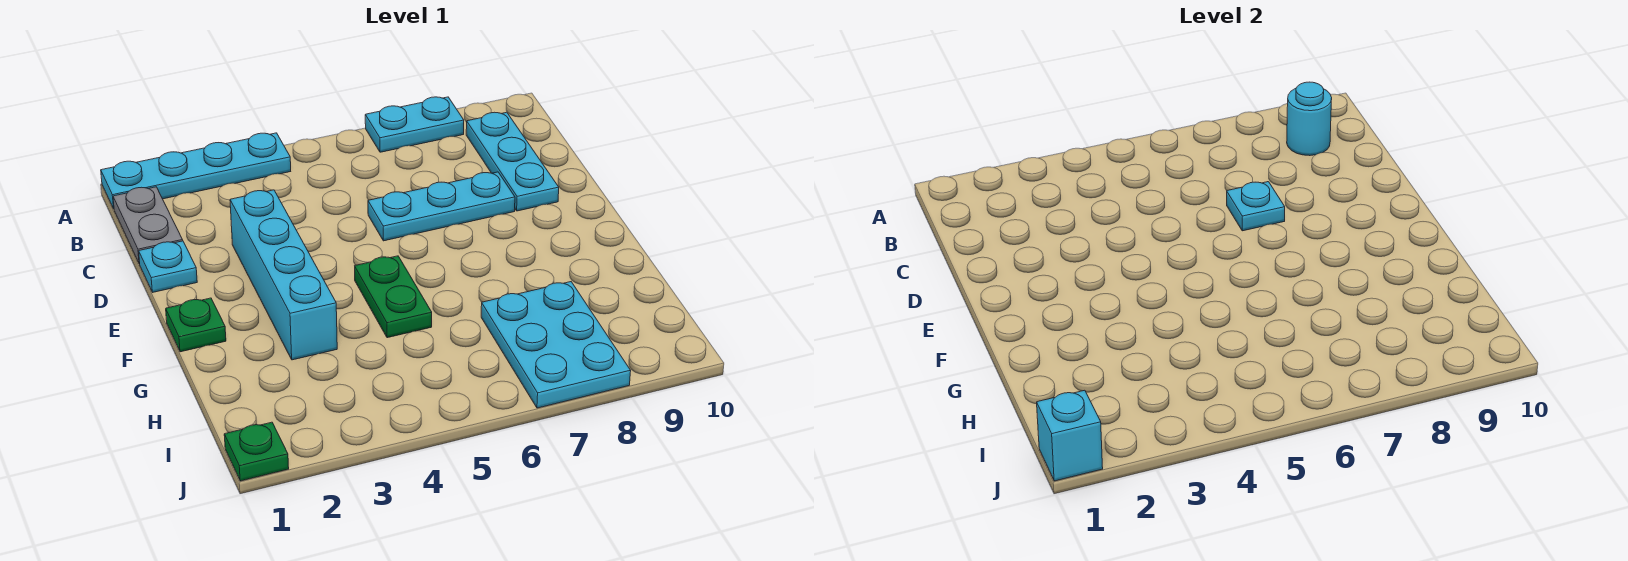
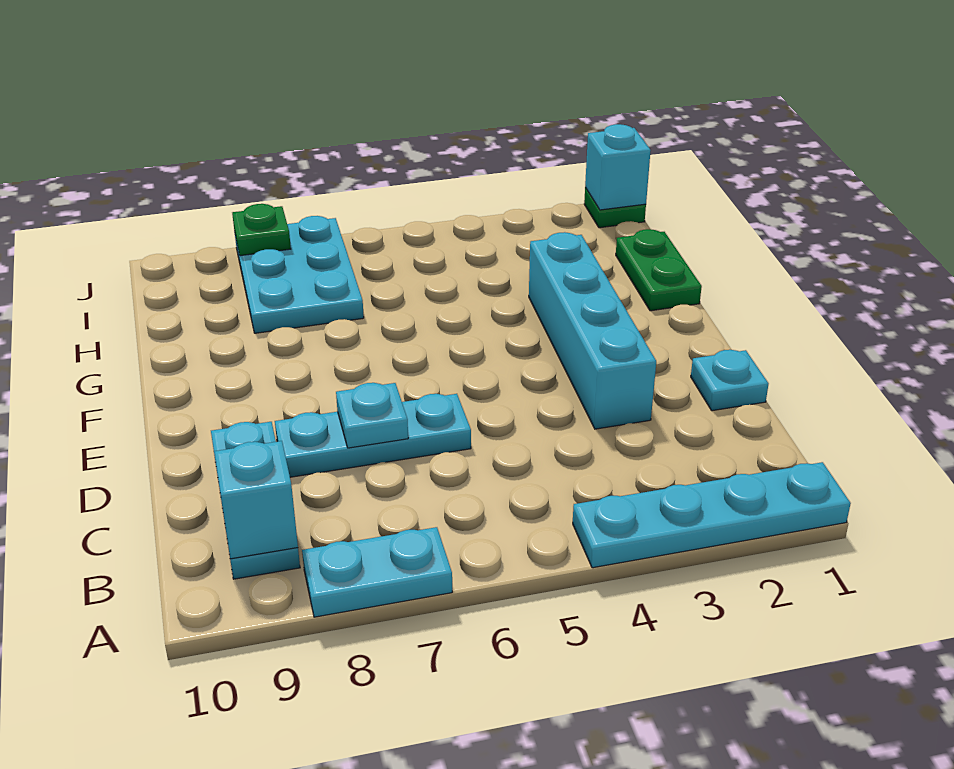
grey 1x2 plate [113,187,183,264] -> none
cyan 1x1 round brick [1287,82,1332,156] -> cyan 1x1 brick [214,441,298,559]
green 1x1 plate [166,298,226,352] -> green 1x1 plate moved to [232,204,291,256]
green 1x2 plate [355,256,432,338] -> green 1x2 plate moved to [616,229,702,311]

